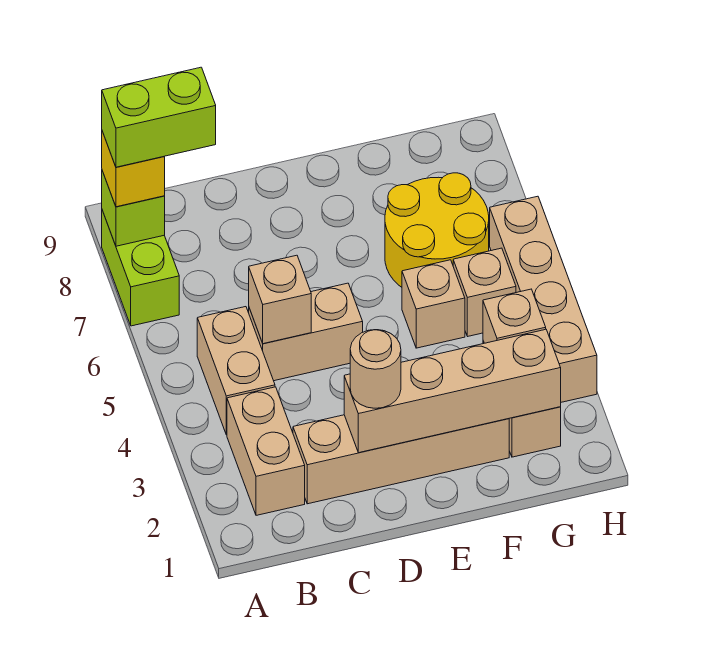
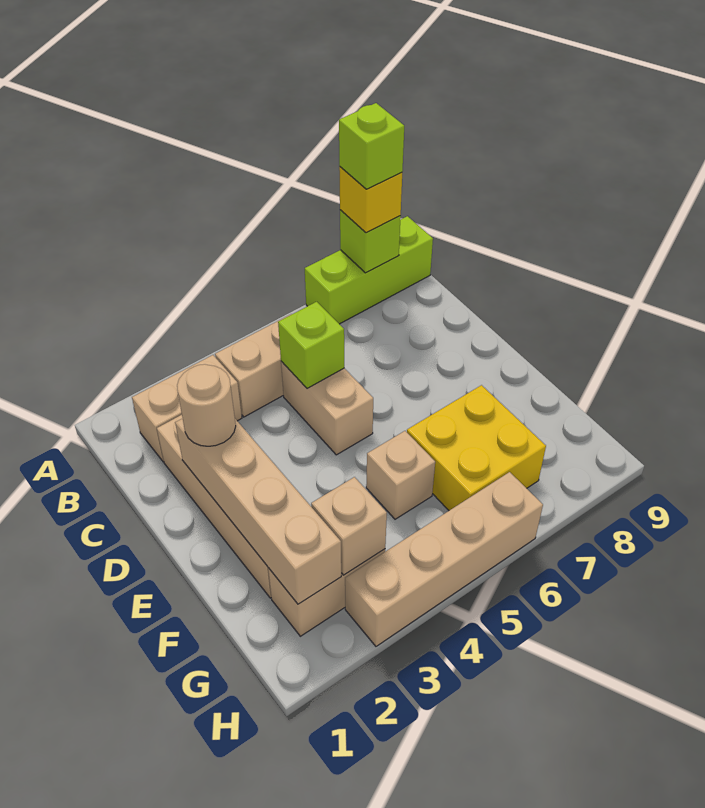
lime 1x2 brick [102,210,179,326] -> lime 1x3 brick [305,216,433,324]
lime 1x2 brick [102,67,216,167] -> lime 1x1 brick [339,103,404,189]
tan 1x1 brick [249,255,311,344] -> lime 1x1 brick [278,302,344,388]
yellow 2x2 round brick [385,173,489,287] -> yellow 2x2 brick [407,385,546,510]
tan 1x1 brick [453,248,516,336] -> none

